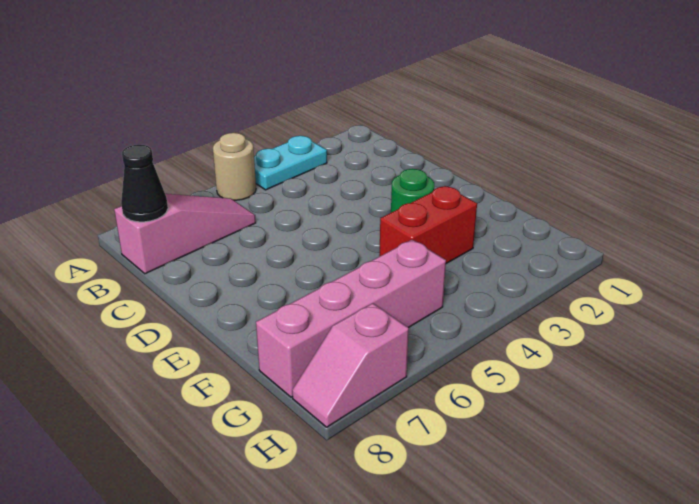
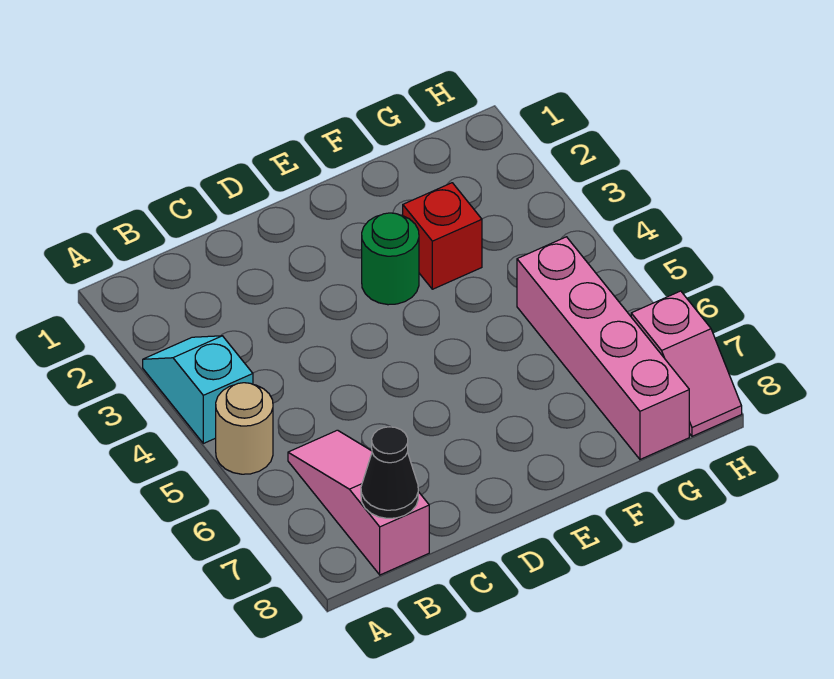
cyan 1x2 plate [254,136,327,190] -> cyan 1x2 slope [143,336,253,443]
red 1x2 brick [379,186,477,264] -> red 1x1 brick [403,183,482,289]

